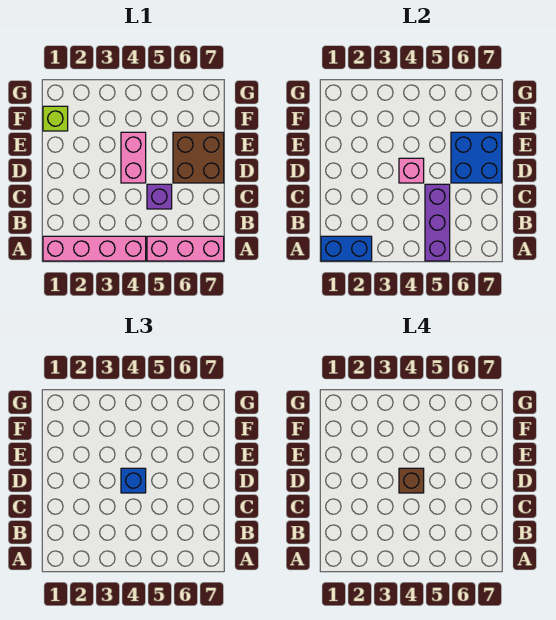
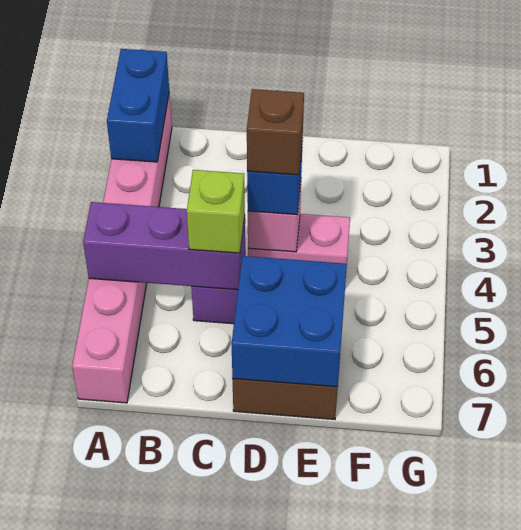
lime 1x1 brick [43,106,68,131] -> lime 1x1 brick moved to [187,170,245,253]

